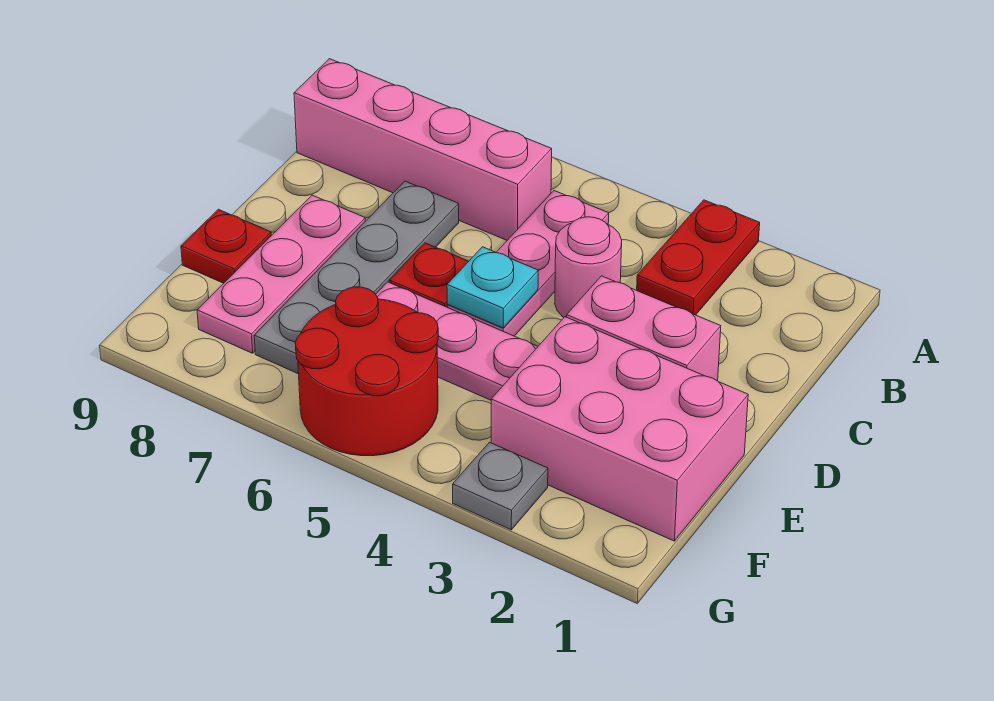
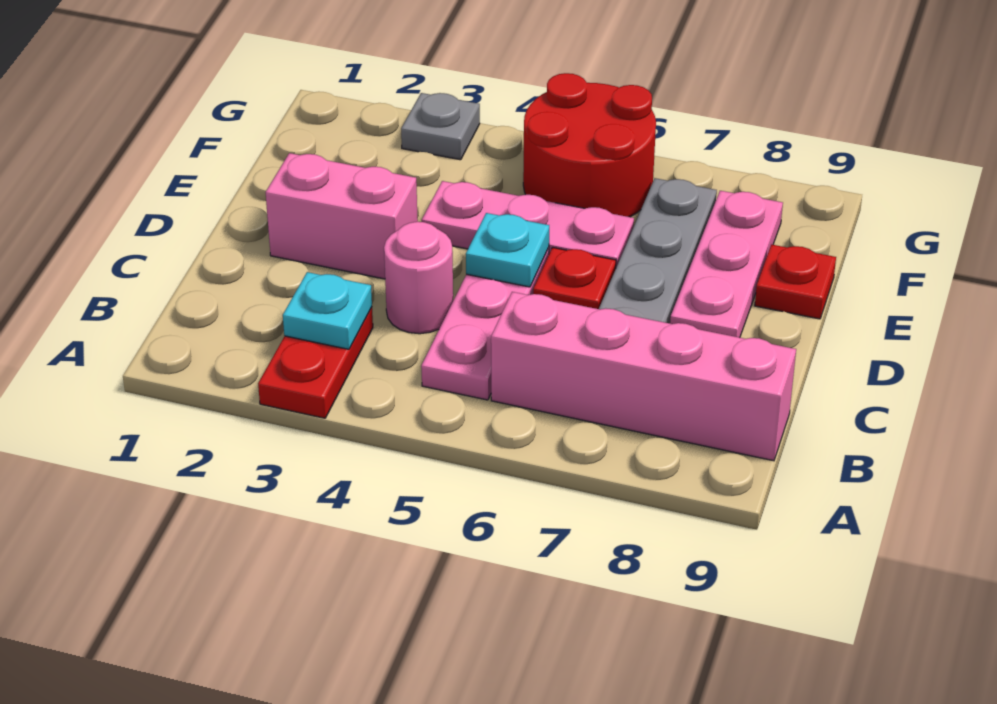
none -> cyan 1x1 plate [283,272,372,349]
pink 2x3 brick [491,317,748,541] -> none

